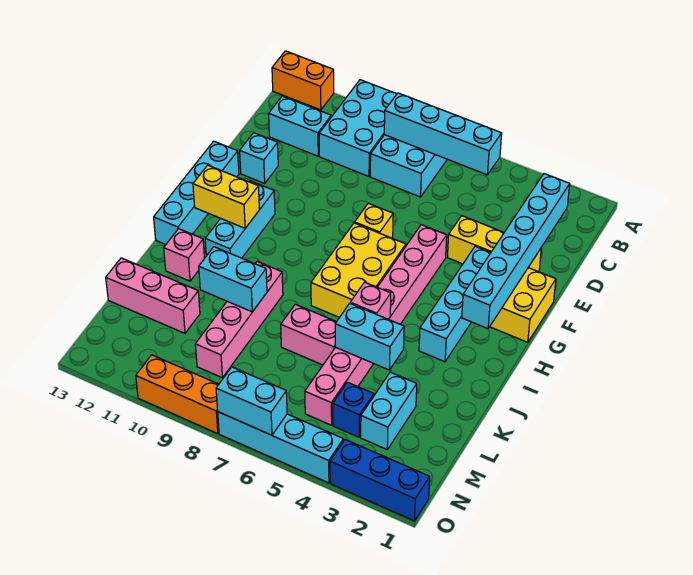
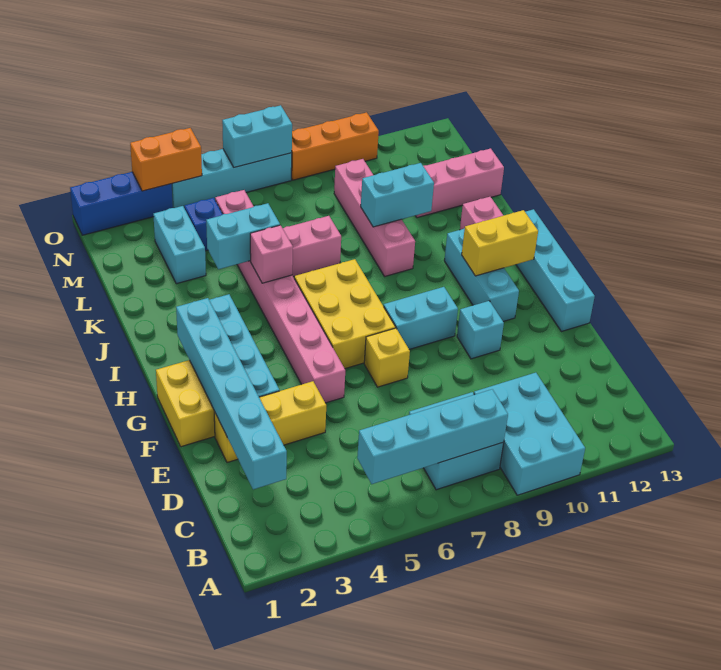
orange 1x2 brick [272,51,334,110] -> orange 1x2 brick moved to [130,128,202,191]
cyan 1x2 brick [269,96,331,156] -> cyan 1x2 brick moved to [384,287,458,349]
cyan 1x1 brick [240,133,278,183] -> cyan 1x1 brick moved to [457,301,504,359]

